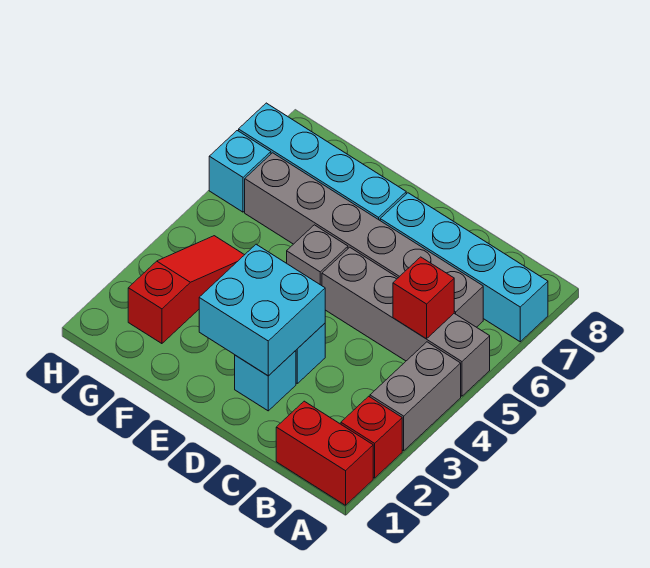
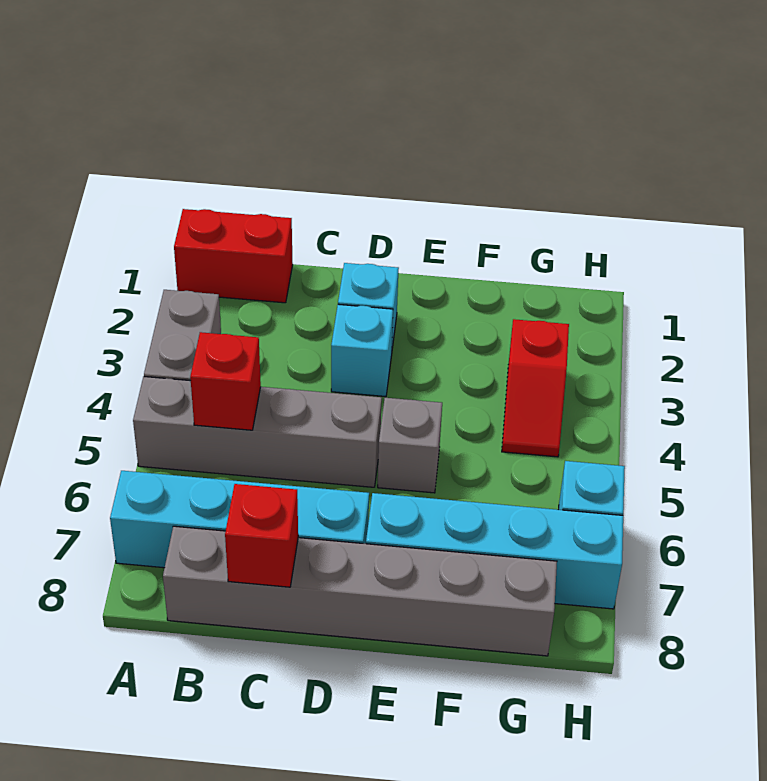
red 1x1 brick [341,396,402,478] -> red 1x1 brick moved to [225,484,298,587]
grey 1x6 brick [245,153,483,327] -> grey 1x6 brick moved to [163,526,557,656]
cyan 2x2 brick [199,244,325,376] -> none
red 1x3 slope [128,236,244,344] -> red 1x2 slope [502,319,569,457]

